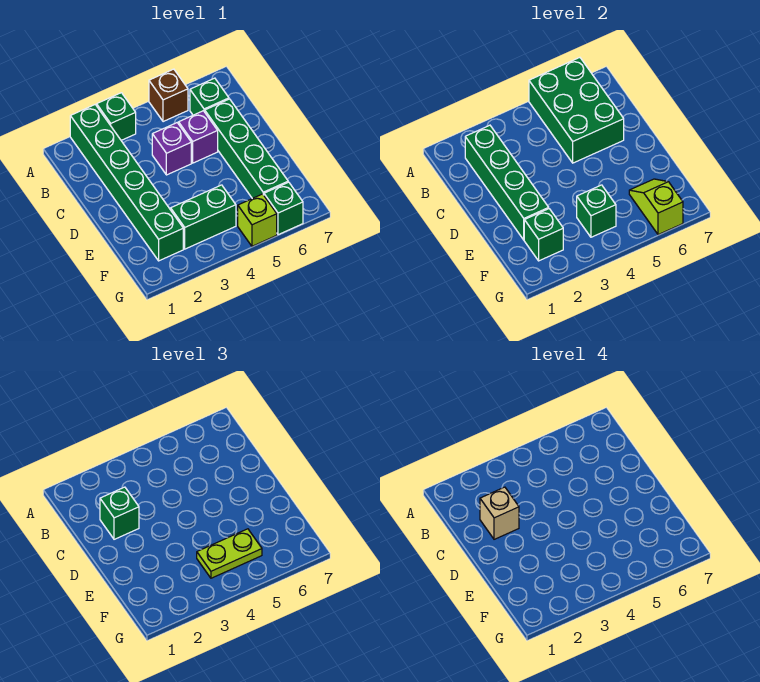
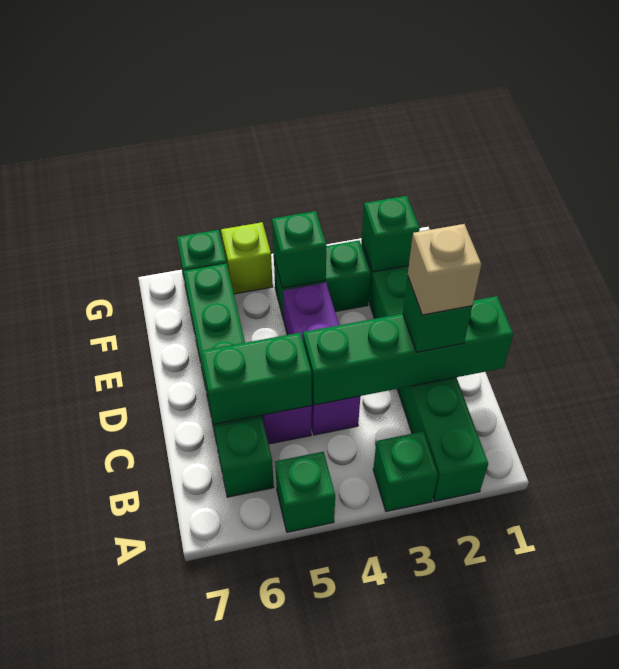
brown 1x1 brick [149,69,188,122] -> green 1x1 brick [275,452,335,532]
green 2x3 brick [529,58,624,163] -> green 1x2 brick [201,333,312,424]
green 1x4 brick [465,125,549,240] -> green 1x4 brick turned to [303,296,513,405]
purple 1x1 brick [152,123,191,175] -> purple 1x3 brick [283,283,360,435]
lime 1x2 plate [197,529,262,578] -> none
lime 1x2 slope [629,179,683,235] -> none

